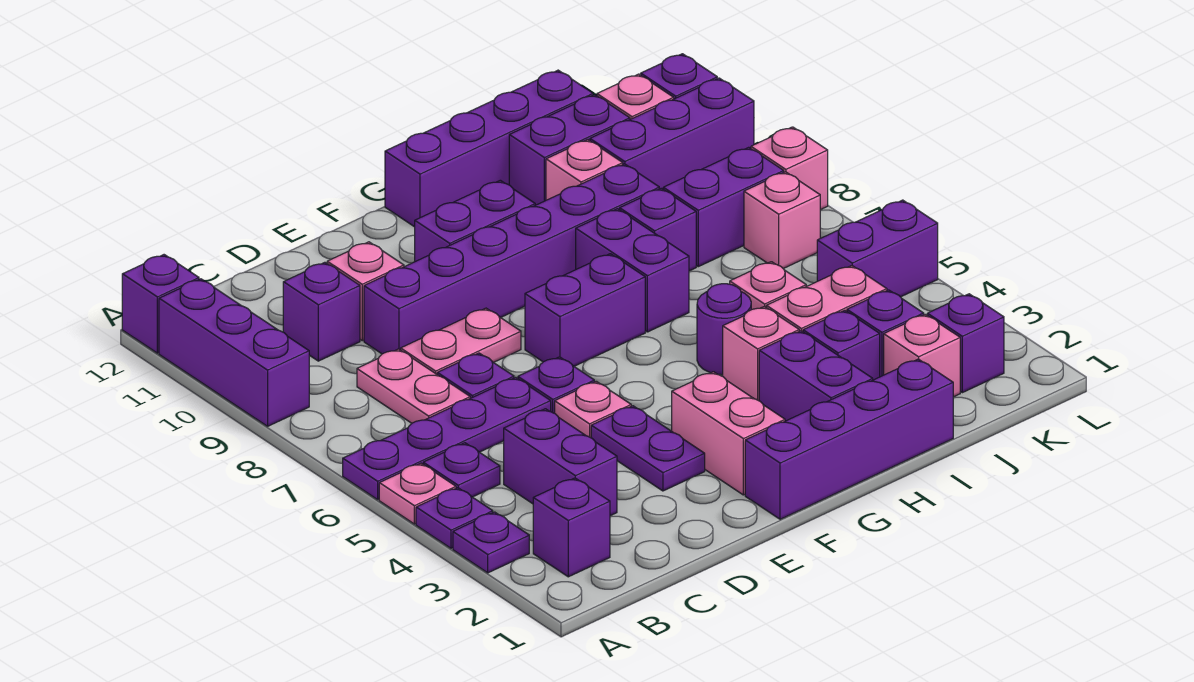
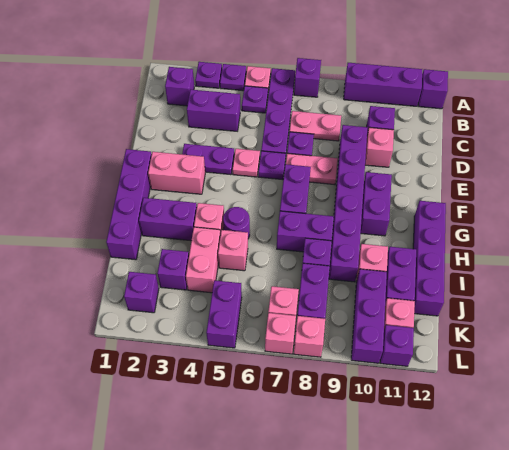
pink 1x2 plate [401,308,521,374] -> pink 1x2 plate turned to [286,153,338,185]
purple 1x1 brick [803,310,880,380] -> purple 1x1 brick moved to [294,58,321,97]
pink 1x1 brick [884,314,960,397] -> pink 1x1 brick moved to [265,313,296,354]

